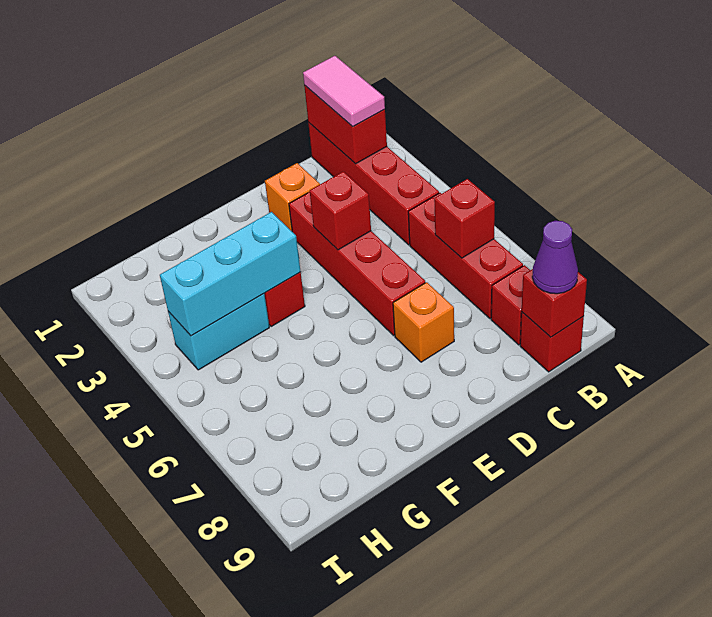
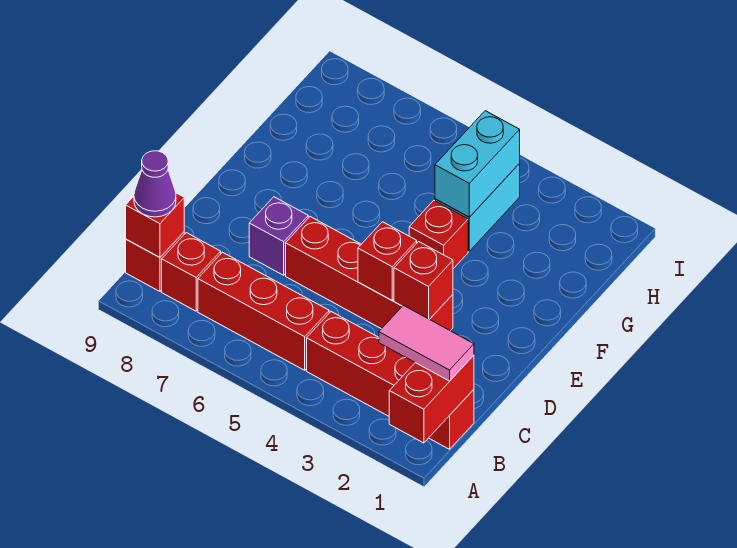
red 1x2 brick [304,85,387,164] -> red 1x2 brick turned to [389,355,474,443]
red 1x1 brick [434,179,495,258] -> red 1x1 brick moved to [394,242,453,319]
orange 1x1 brick [265,163,320,231] -> none
orange 1x1 brick [393,282,454,362] -> purple 1x1 brick [249,197,308,275]
cyan 1x3 brick [160,212,301,336] -> cyan 1x2 brick [435,111,520,217]

